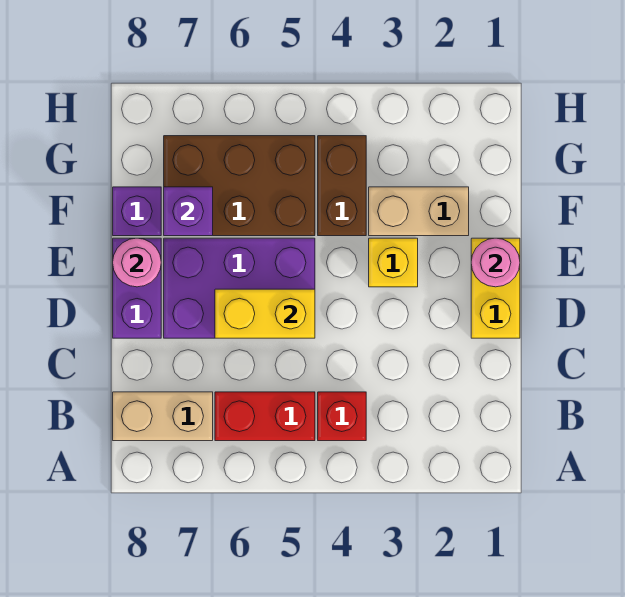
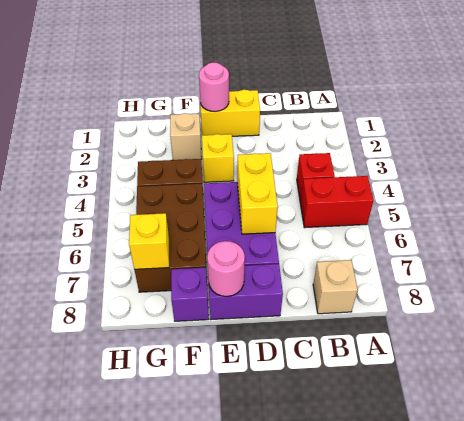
red 1x2 brick [215,392,315,441] -> red 1x2 brick turned to [300,176,373,228]
tan 1x2 brick [113,392,213,441] -> tan 1x1 brick [313,260,358,314]
tan 1x2 brick [369,187,469,236] -> tan 1x1 brick [170,113,202,160]
purple 1x1 brick [164,187,213,236] -> none
none -> yellow 1x1 brick [129,213,169,269]

